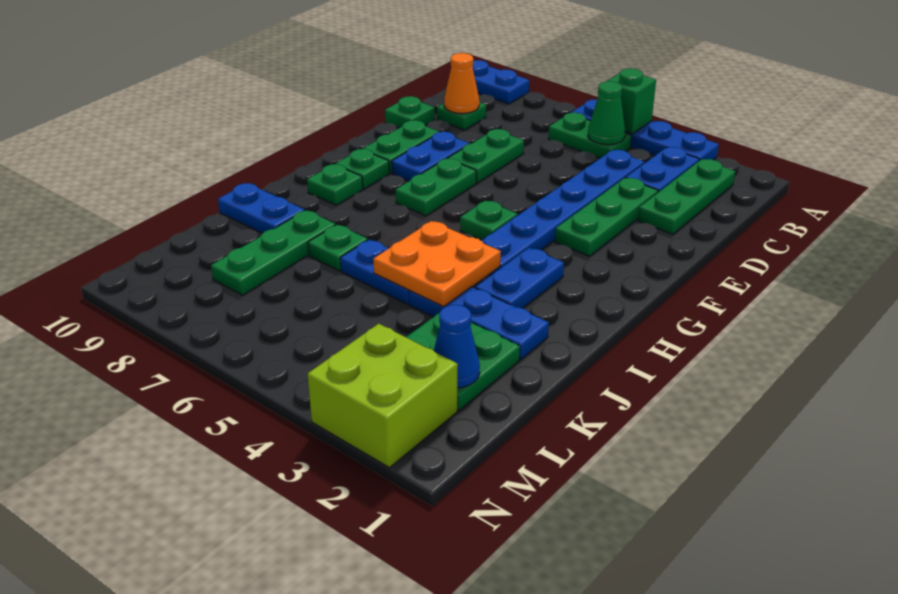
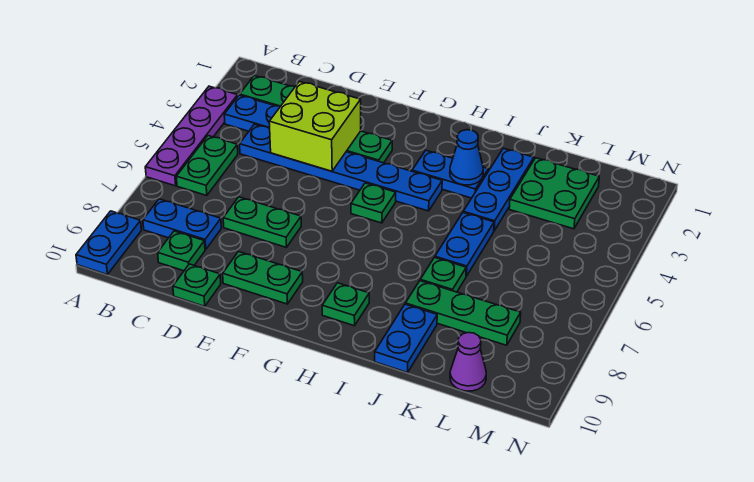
blue 1x4 plate [571,100,719,161] -> purple 1x4 plate [145,86,238,186]
green 1x1 brick [606,68,656,134] -> none
green 1x1 cone [588,81,625,145] -> none
orange 1x1 cone [444,53,479,114] -> none
blue 1x2 plate [392,132,470,181] -> blue 1x2 plate moved to [143,199,221,250]
green 1x2 plate [396,158,476,216] -> none
green 1x1 plate [336,149,389,189] -> none
orange 2x2 plate [373,221,501,307] -> none
blue 1x1 cone [434,305,480,388] -> blue 1x1 cone moved to [450,130,483,185]
none -> purple 1x1 cone [450,333,486,391]
lime 2x2 brick [308,324,458,468] -> lime 2x2 brick moved to [269,81,361,171]

